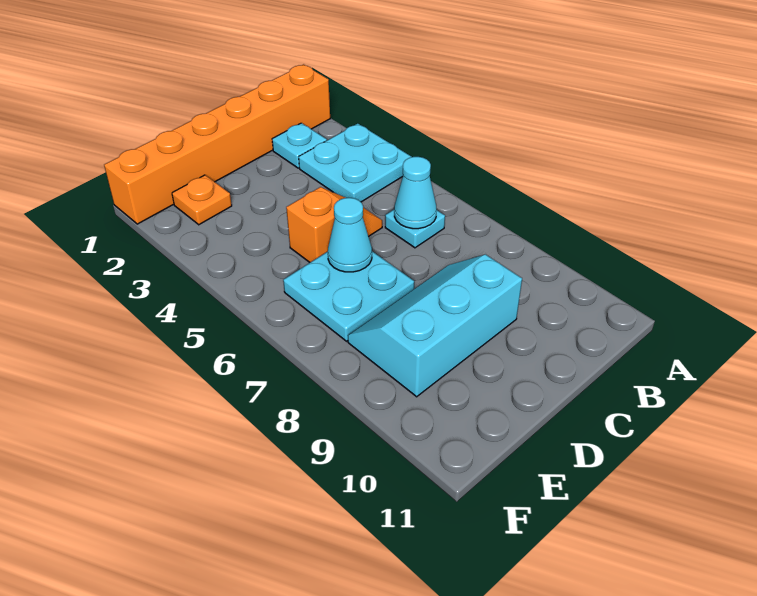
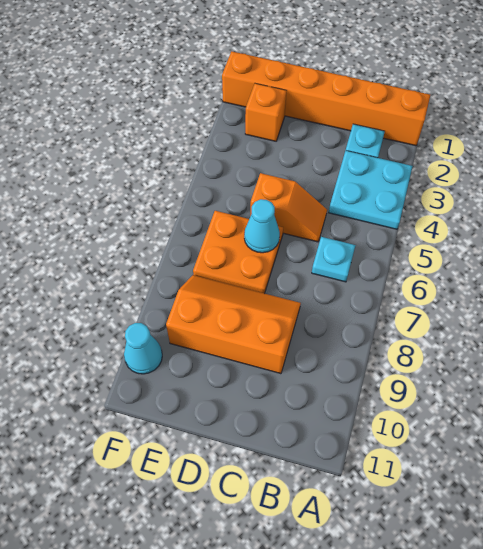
cyan 1x1 cone [394,157,437,229] -> cyan 1x1 cone moved to [124,323,162,374]
cyan 2x3 slope [348,254,522,397] -> orange 2x3 slope [166,275,301,374]
cyan 2x2 plate [283,251,414,341] -> orange 2x2 plate [193,211,283,293]
orange 1x1 plate [172,175,232,225] -> orange 1x1 brick [245,84,286,141]

